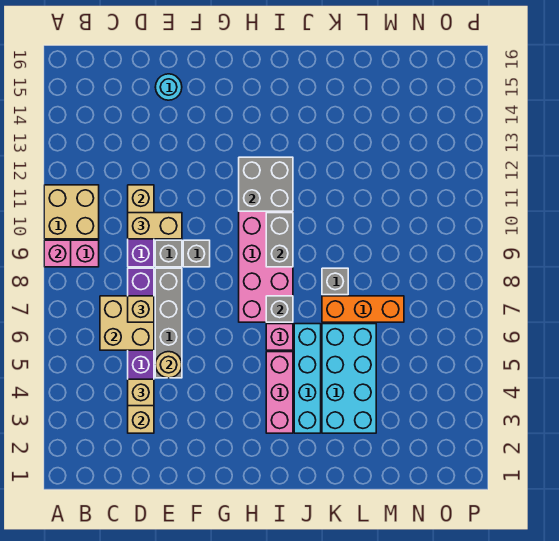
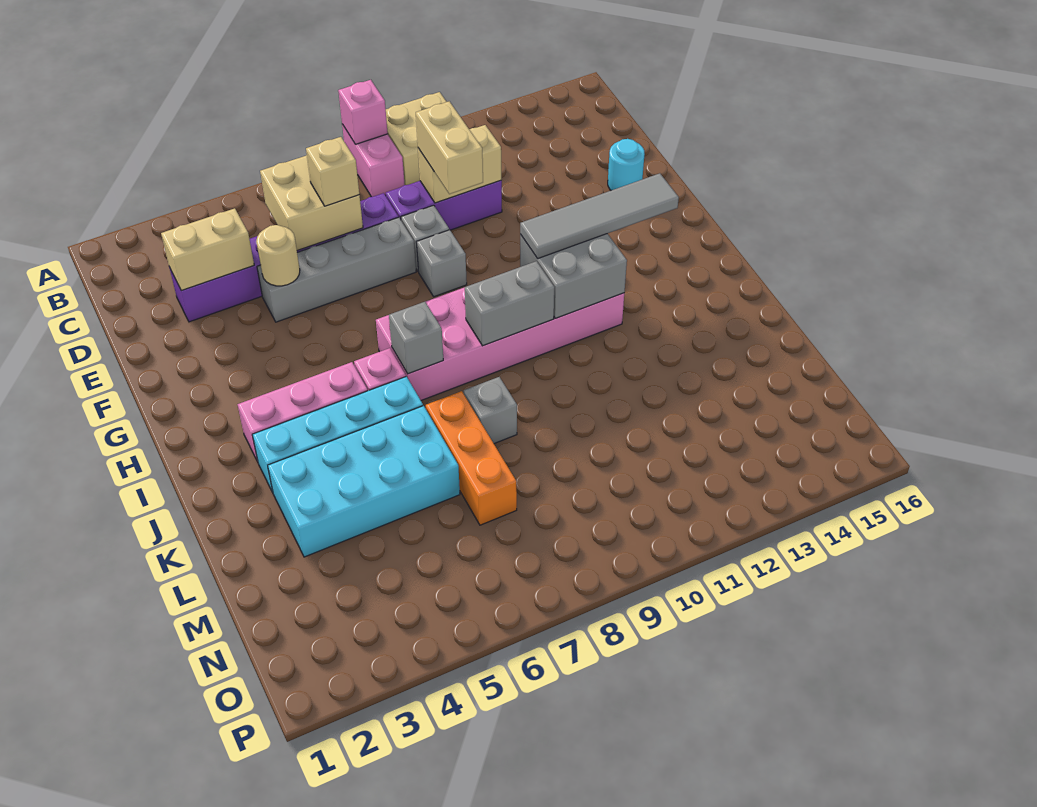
tan 1x1 brick [128,379,154,406] -> none
none -> grey 1x4 tile [520,173,679,259]

